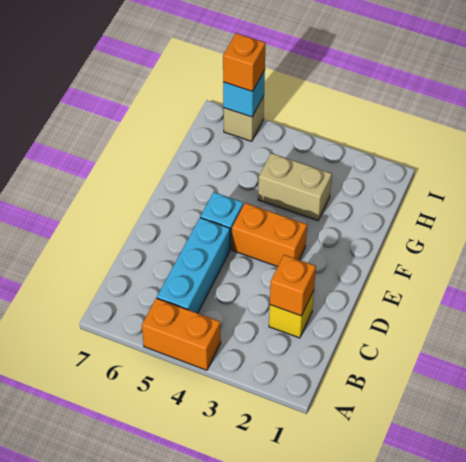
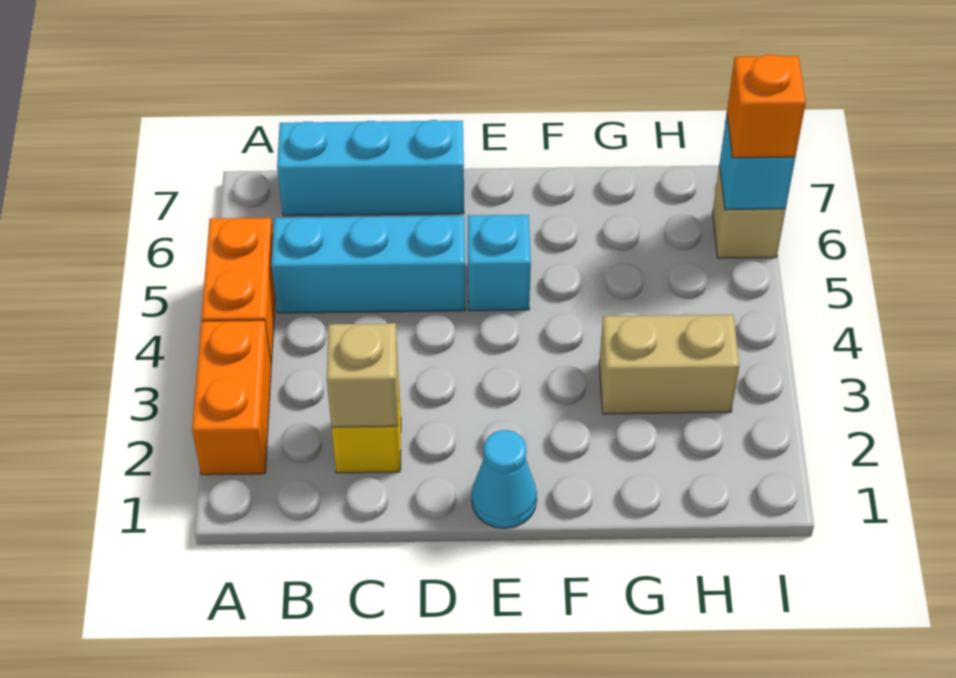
none -> cyan 1x3 brick [277,120,464,216]
orange 1x1 brick [270,255,316,316] -> tan 1x1 brick [327,323,398,427]
none -> cyan 1x1 cone [472,430,537,528]
orange 1x2 brick [232,203,307,267] -> orange 1x2 brick moved to [192,320,271,475]
tan 1x2 brick [258,153,332,221] -> tan 1x2 brick turned to [599,315,739,414]

